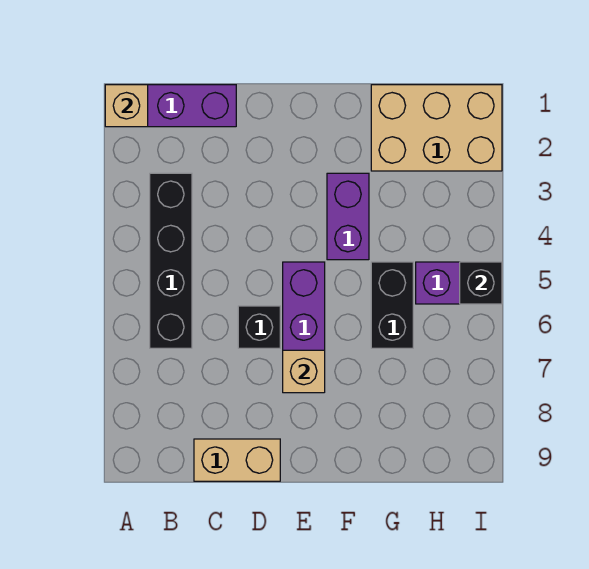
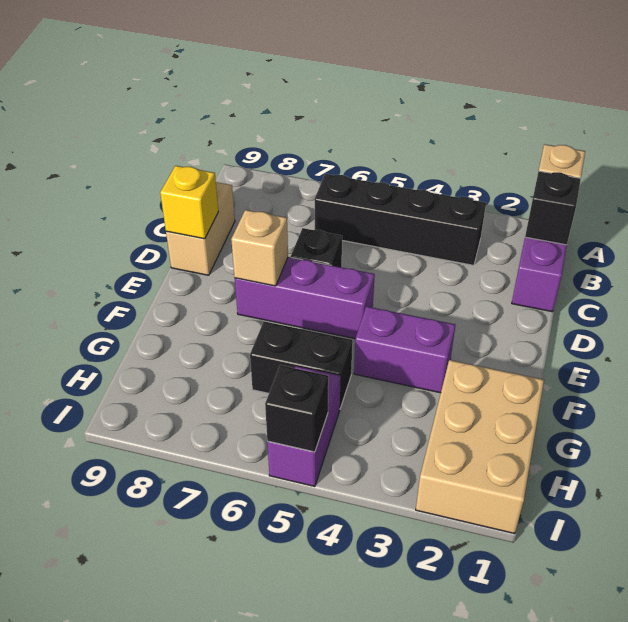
none -> black 1x1 brick [525,171,581,245]
none -> yellow 1x1 brick [160,166,218,239]

